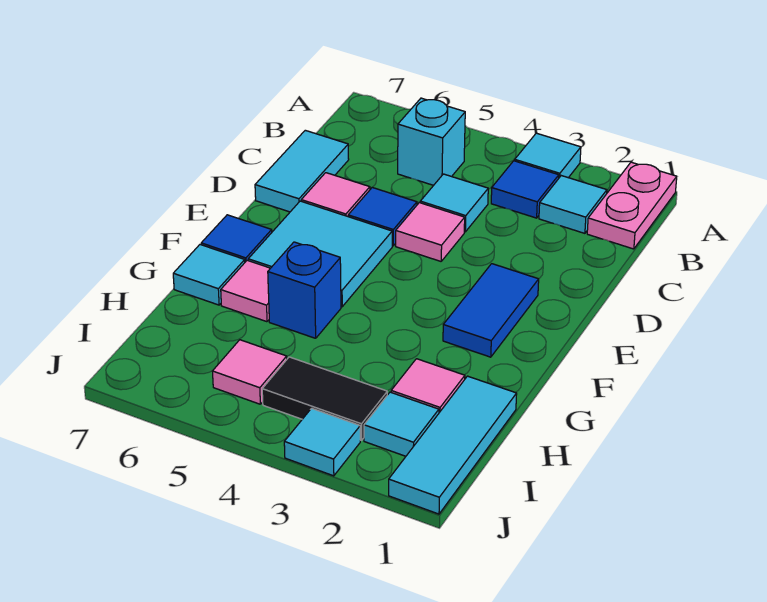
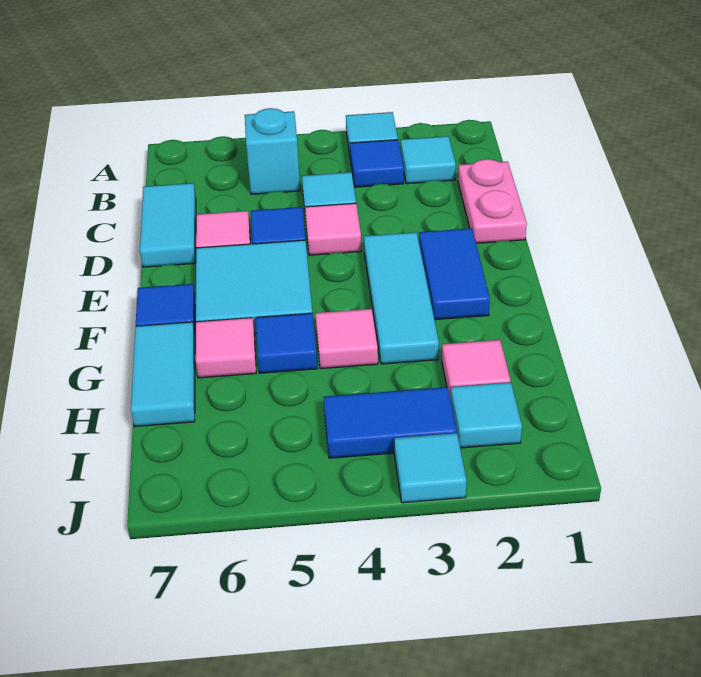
pink 1x2 plate [587,162,677,249] -> pink 1x2 plate moved to [458,159,527,243]
blue 1x1 brick [268,242,341,338] -> blue 1x1 tile [256,313,317,373]
cyan 1x1 tile [173,245,245,305] -> cyan 1x2 tile [131,322,195,427]
cyan 1x3 tile [389,376,517,514] -> cyan 1x3 tile moved to [364,232,439,364]
black 1x2 tile [262,357,387,440] -> blue 1x2 tile [324,387,457,458]
pink 1x1 tile [212,340,287,404] -> pink 1x1 tile moved to [315,309,378,369]

